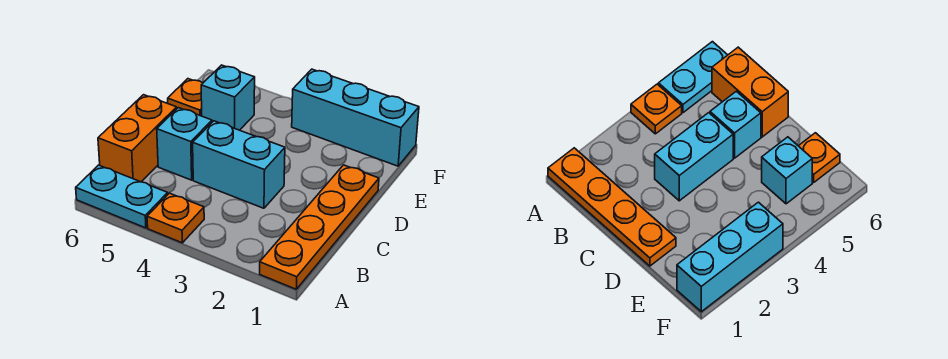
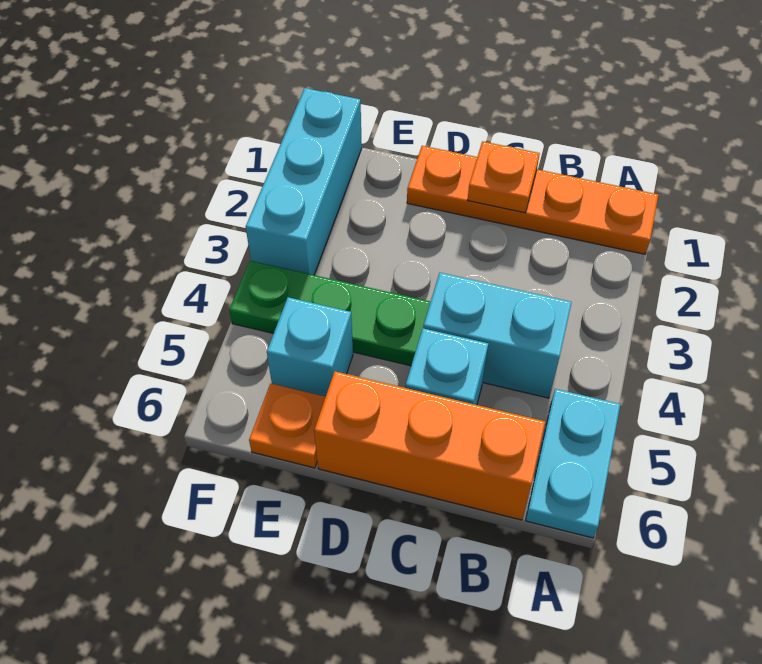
orange 1x1 plate [147,193,204,243] -> orange 1x1 plate moved to [468,141,540,213]
orange 1x2 brick [98,95,177,182] -> orange 1x3 brick [314,371,545,520]
cyan 1x2 brick [193,121,285,208] -> cyan 1x2 brick turned to [423,273,572,398]
none -> green 1x3 plate [229,261,431,366]

